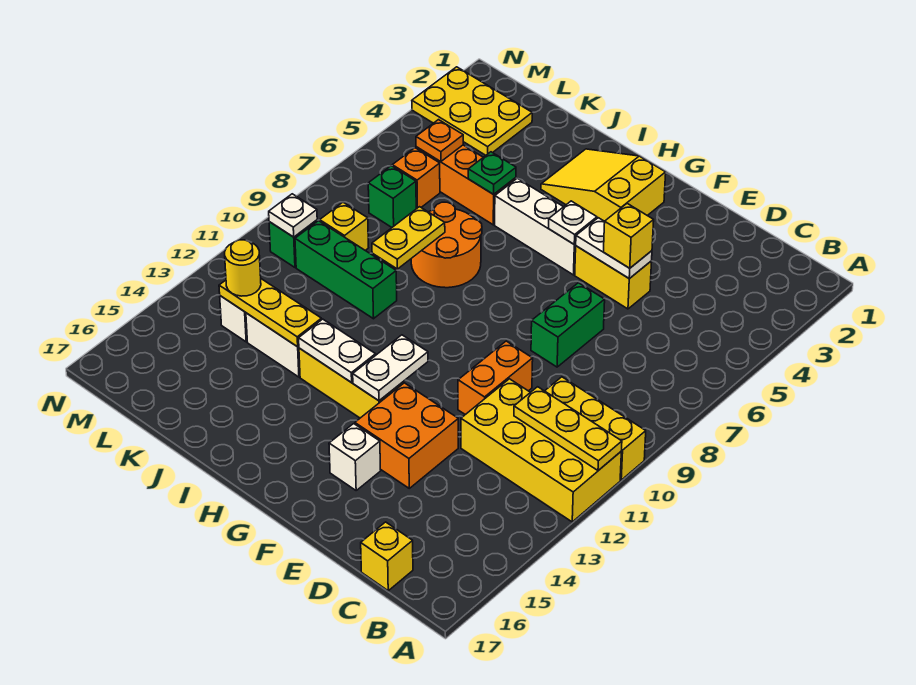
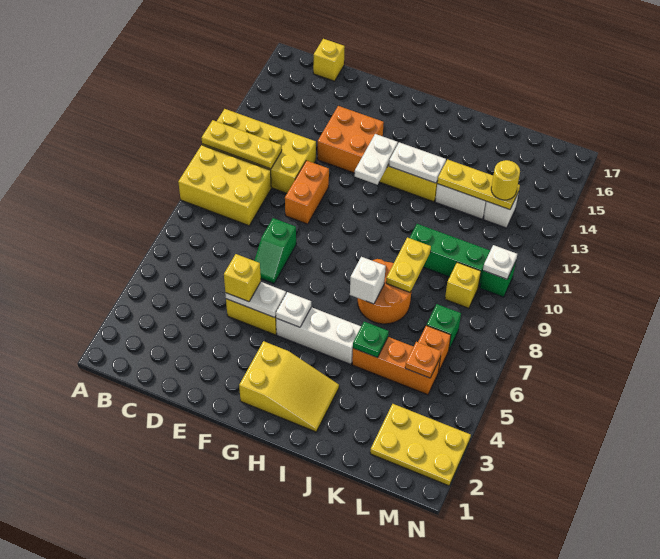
yellow 1x3 brick [545,377,646,480] -> yellow 2x3 brick [178,145,271,226]
green 1x2 brick [531,283,605,367] -> green 1x2 slope [254,218,296,284]
white 1x1 brick [329,424,381,490] -> white 1x1 brick moved to [350,257,386,304]

